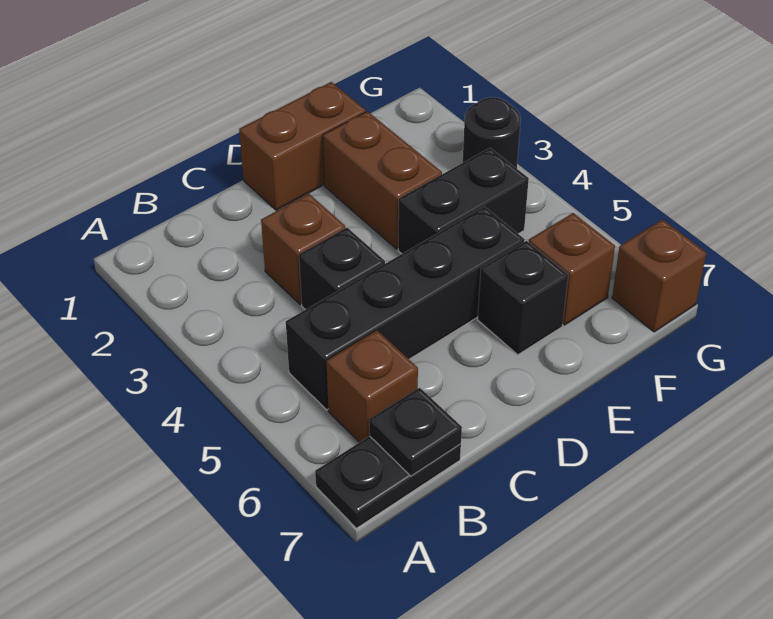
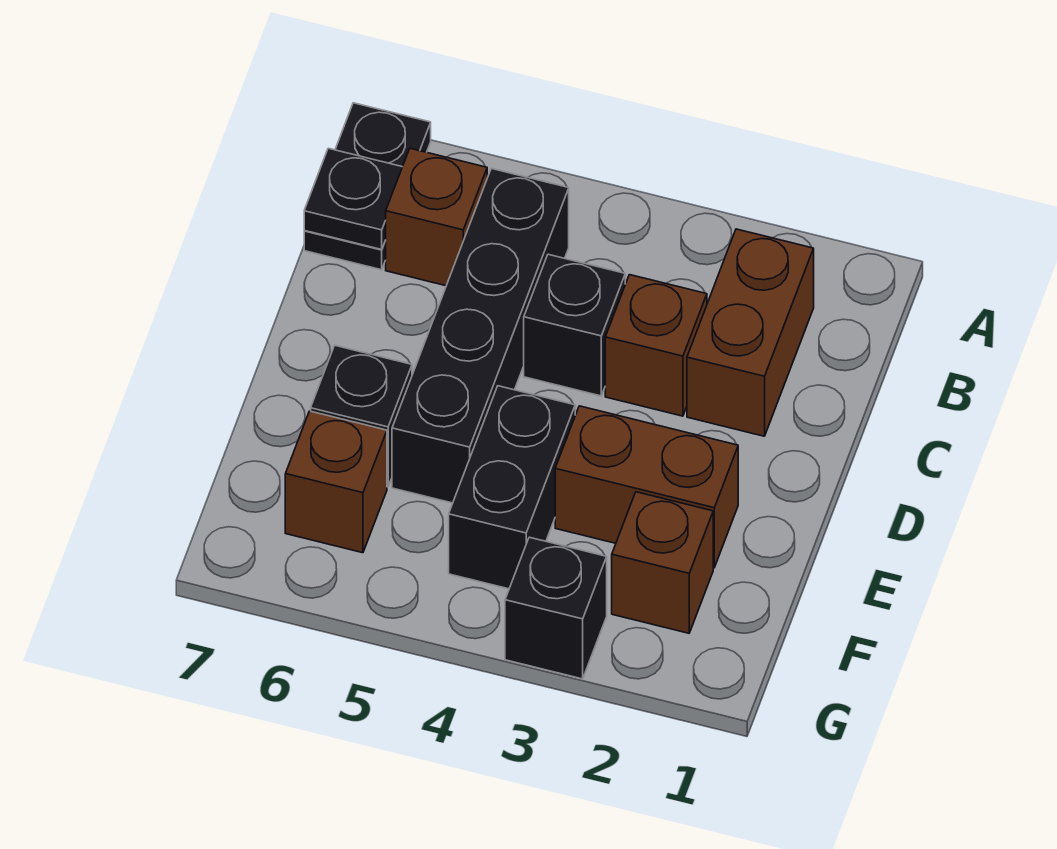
brown 1x2 brick [239,82,366,210] -> brown 1x2 brick moved to [687,229,814,436]
black 1x1 round brick [463,97,521,168] -> black 1x1 brick [505,537,607,679]
brown 1x1 brick [612,220,706,332] -> brown 1x1 brick moved to [612,492,713,633]

